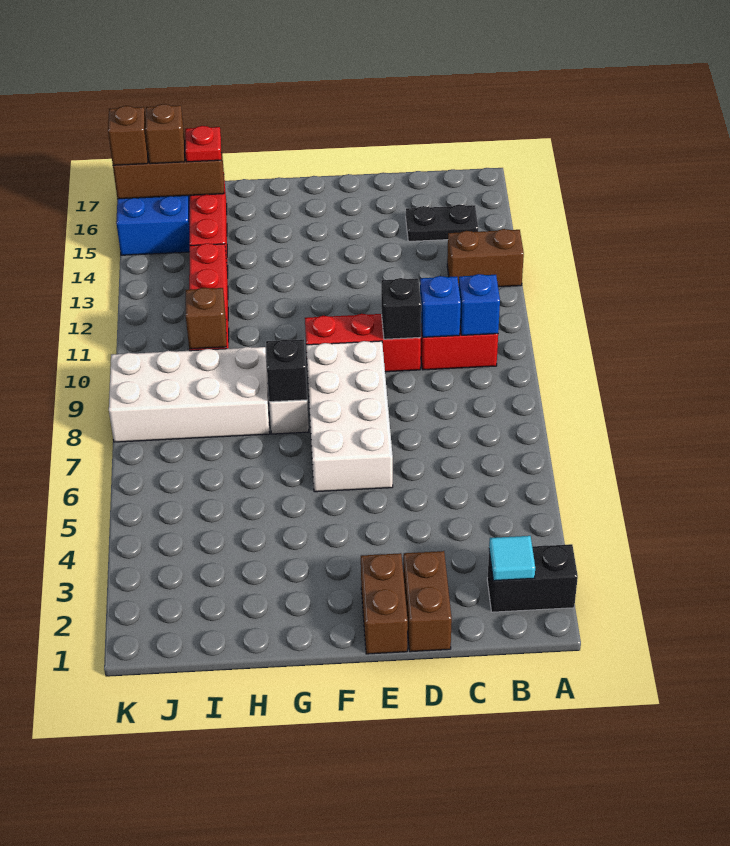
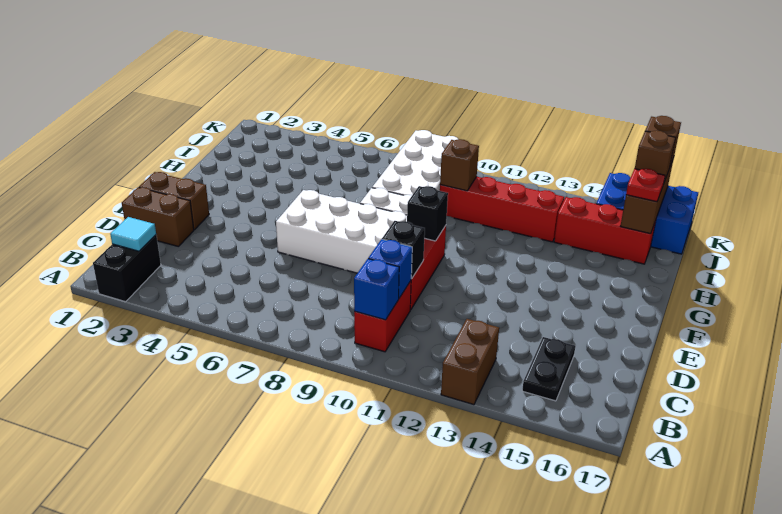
black 1x1 brick [266,339,307,402] -> black 1x1 brick moved to [407,186,448,241]

